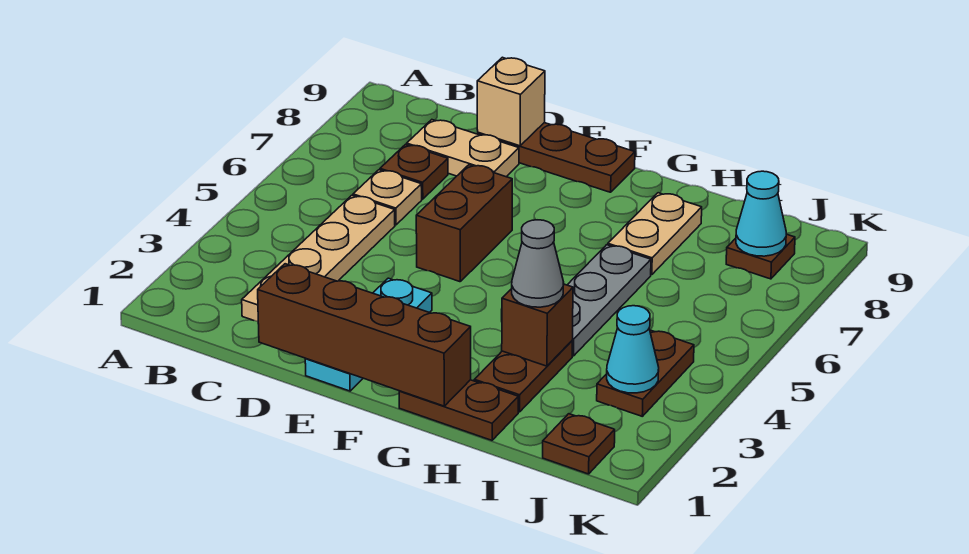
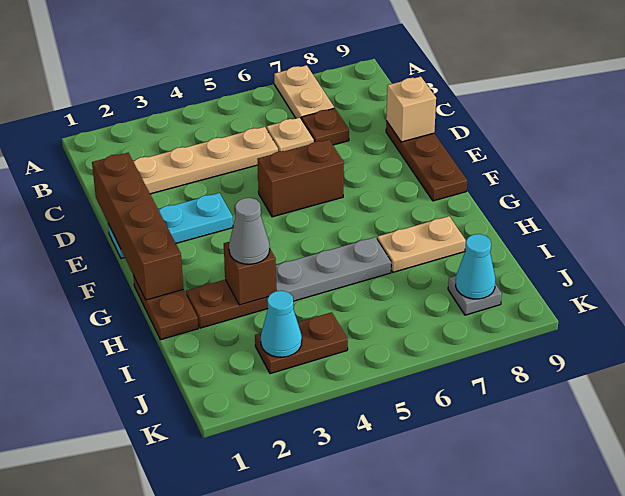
tan 1x2 plate [407,120,519,177] -> tan 1x2 plate moved to [274,65,334,119]
brown 1x1 plate [543,414,615,474] -> none
brown 1x1 plate [726,234,795,279] -> grey 1x1 plate [448,276,502,315]

